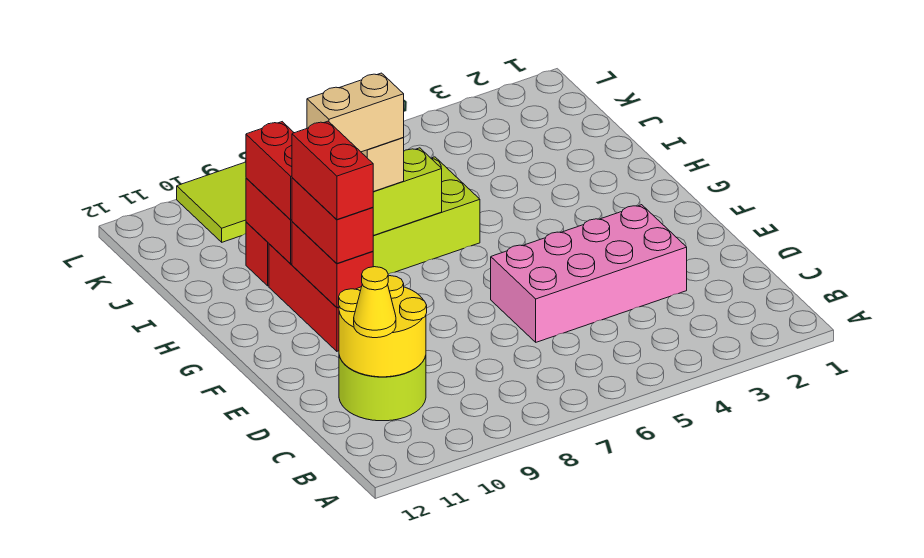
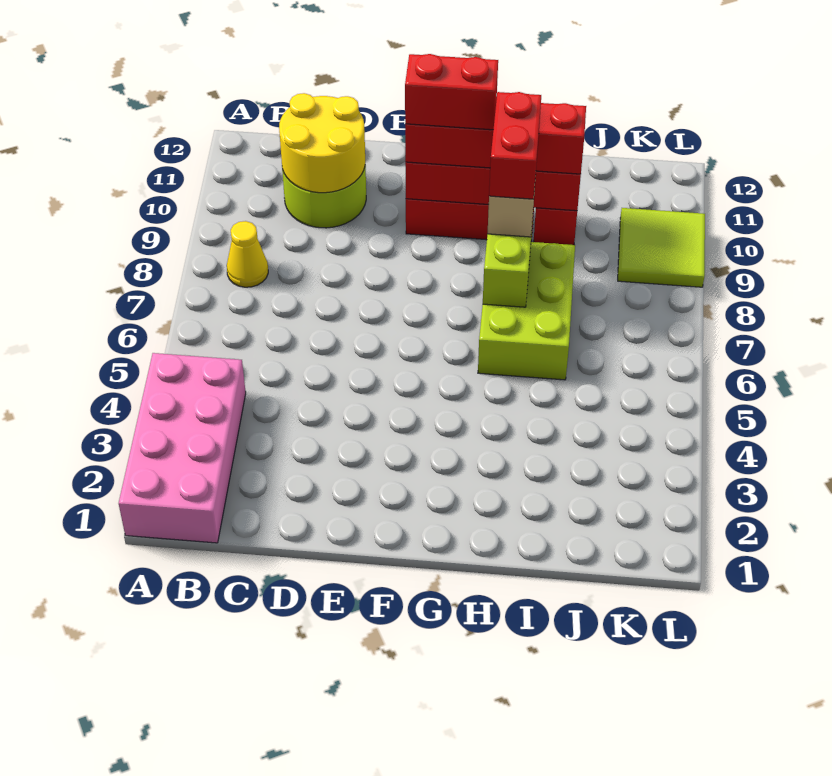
yellow 1x1 cone [354,267,396,338] -> yellow 1x1 cone moved to [227,221,268,287]
pink 2x4 brick [491,205,687,342] -> pink 2x4 brick moved to [119,353,246,543]
tan 1x2 brick [307,73,404,152] -> red 1x2 brick [489,92,541,199]

